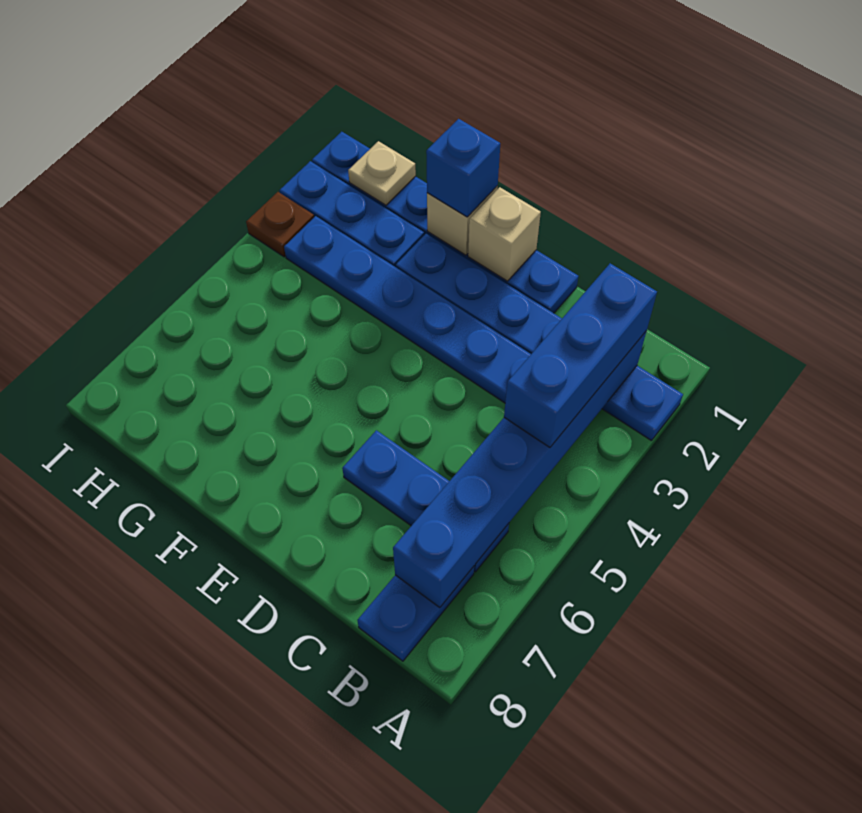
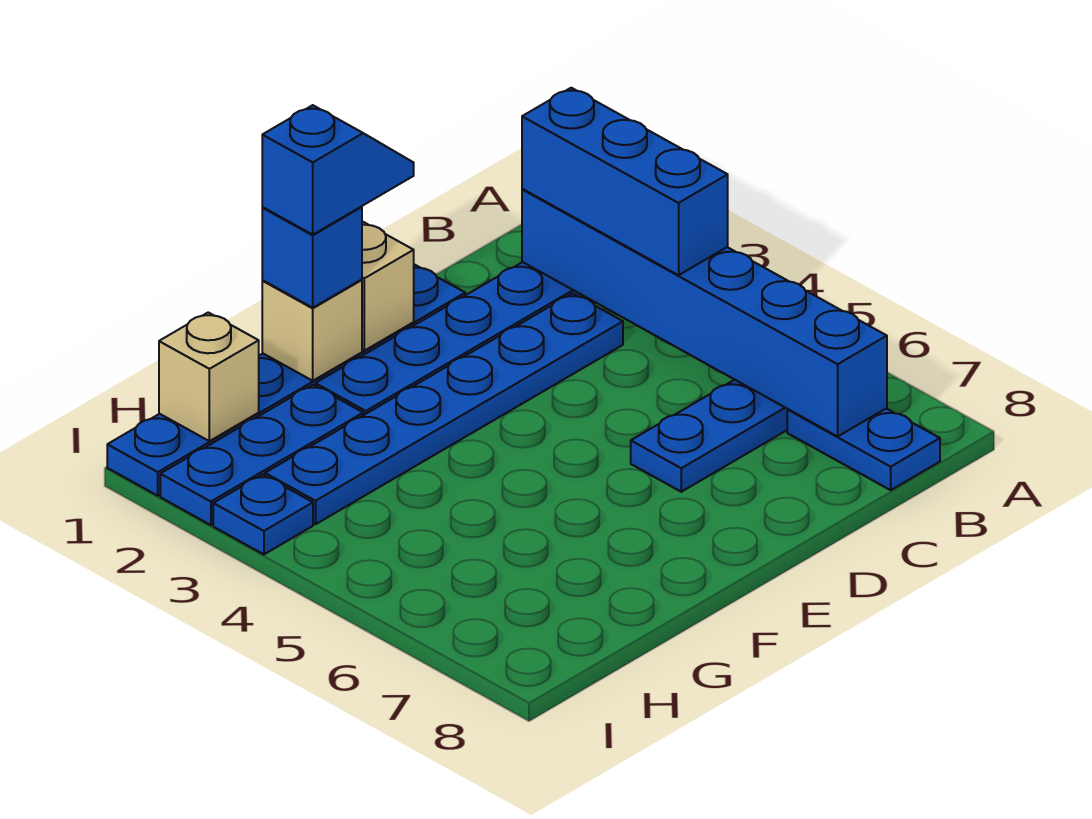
none -> blue 1x2 slope [262,105,414,235]
tan 1x1 plate [348,141,416,205] -> tan 1x1 brick [159,312,259,441]
brown 1x1 plate [246,192,314,257] -> blue 1x1 plate [213,474,313,554]

